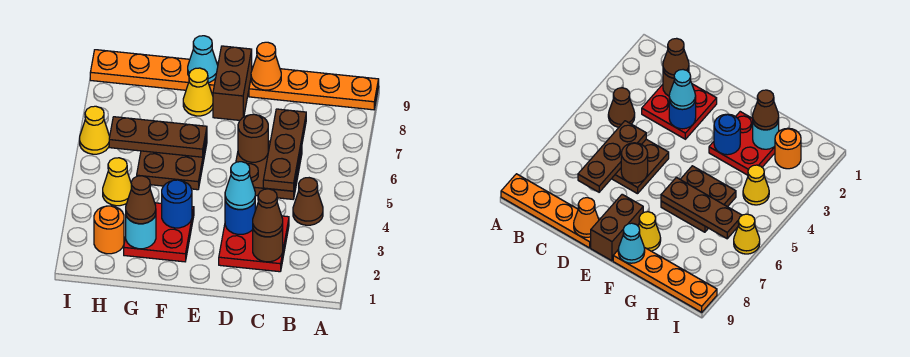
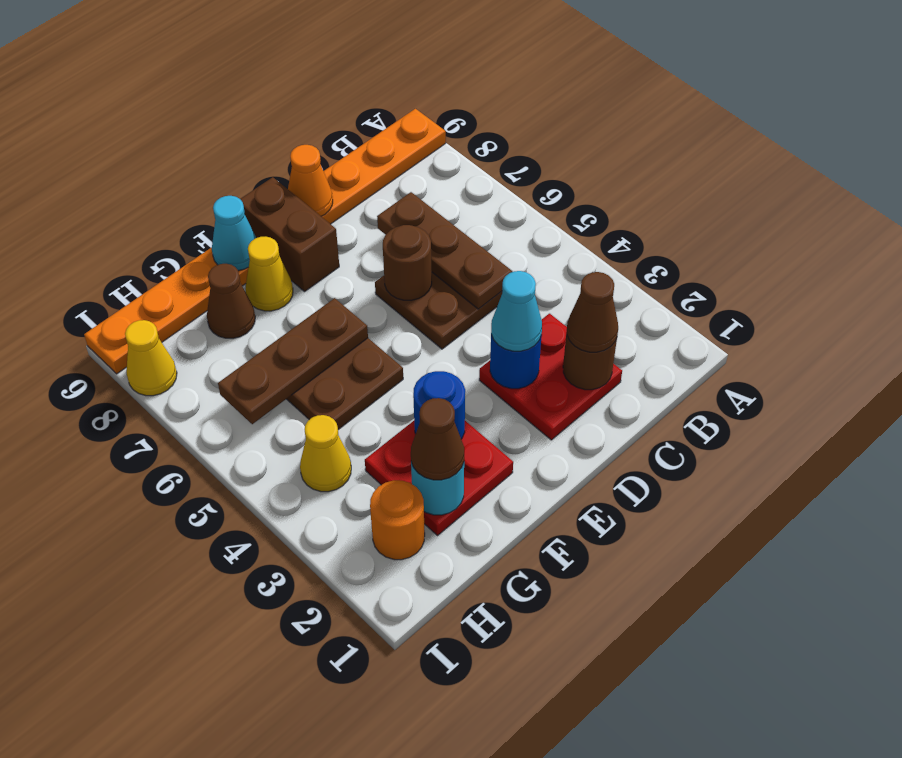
brown 1x1 cone [293,178,323,225] -> brown 1x1 cone moved to [207,264,255,338]
yellow 1x1 cone [80,106,110,154] -> yellow 1x1 cone moved to [125,320,177,396]

